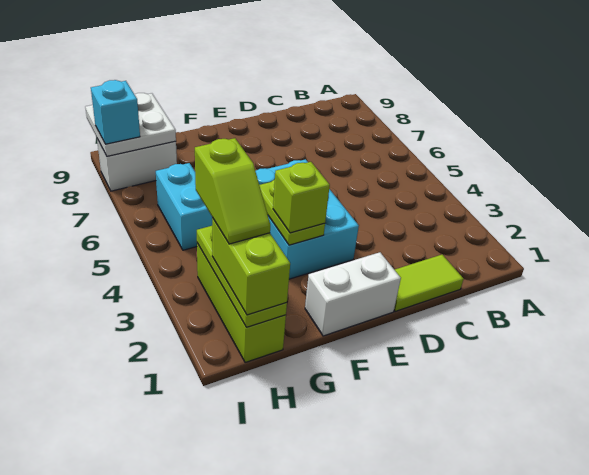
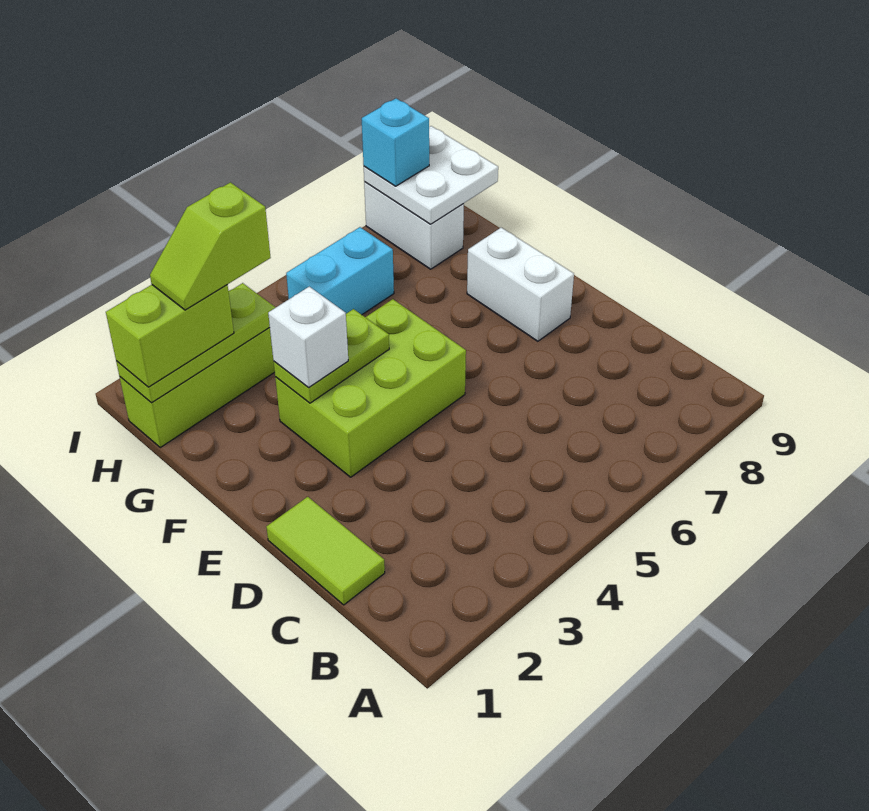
white 1x2 brick [305,252,401,336] -> white 1x2 brick moved to [467,228,574,341]
cyan 2x3 brick [256,159,359,279] -> lime 2x3 brick [275,299,466,477]
lime 1x1 brick [273,162,330,233] -> white 1x1 brick [268,287,348,387]

